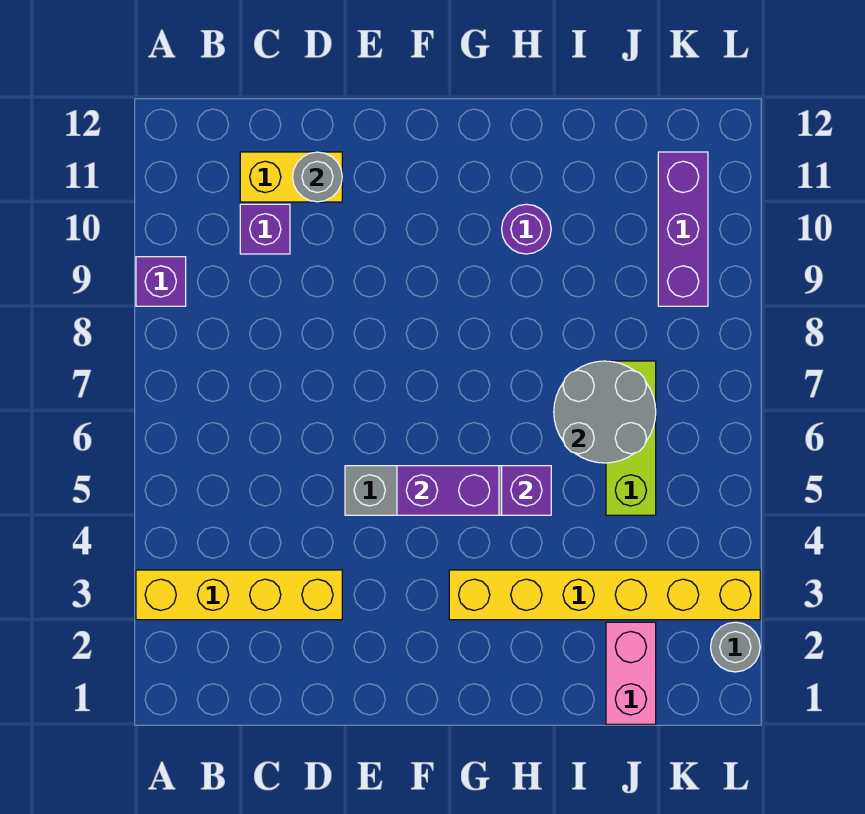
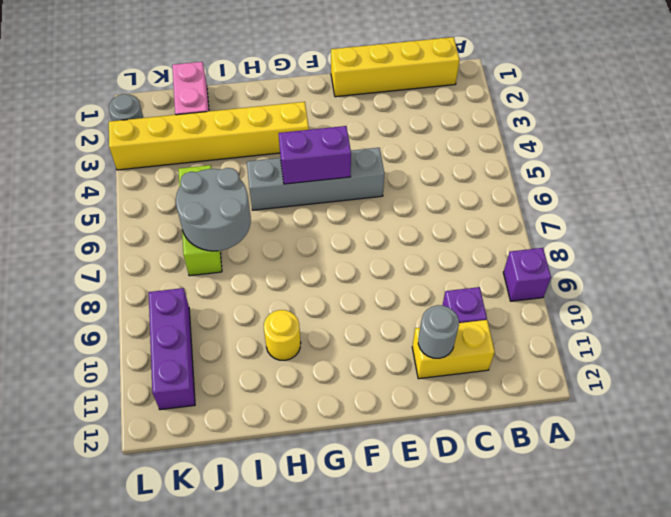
yellow 1x4 brick [136,570,342,620] -> yellow 1x4 brick moved to [331,37,460,97]
purple 1x1 brick [502,466,551,515] -> none
purple 1x1 round brick [502,204,551,254] -> yellow 1x1 round brick [264,310,301,360]

